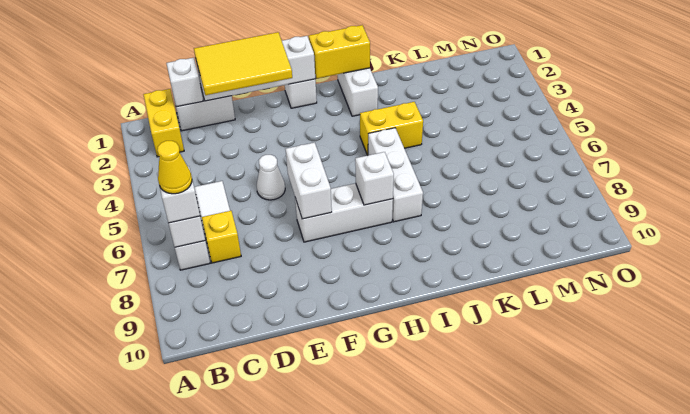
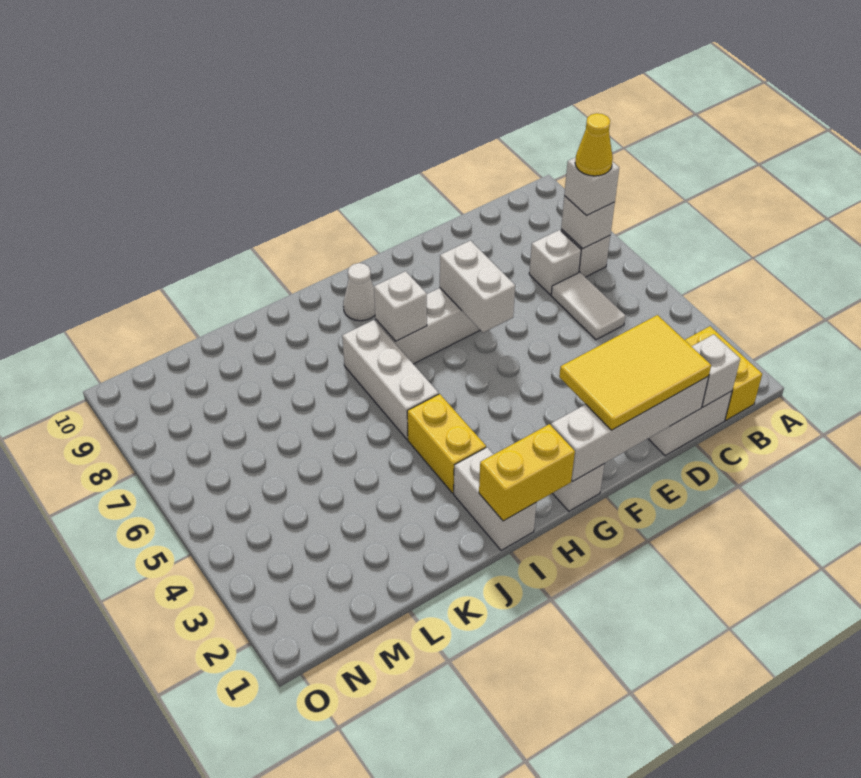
yellow 1x1 brick [202,211,241,263] -> white 1x1 brick [529,230,581,295]
white 1x1 cone [257,155,285,200] -> white 1x1 cone moved to [343,263,375,321]
yellow 1x2 brick [360,102,423,155] -> yellow 1x2 brick turned to [407,394,486,493]

